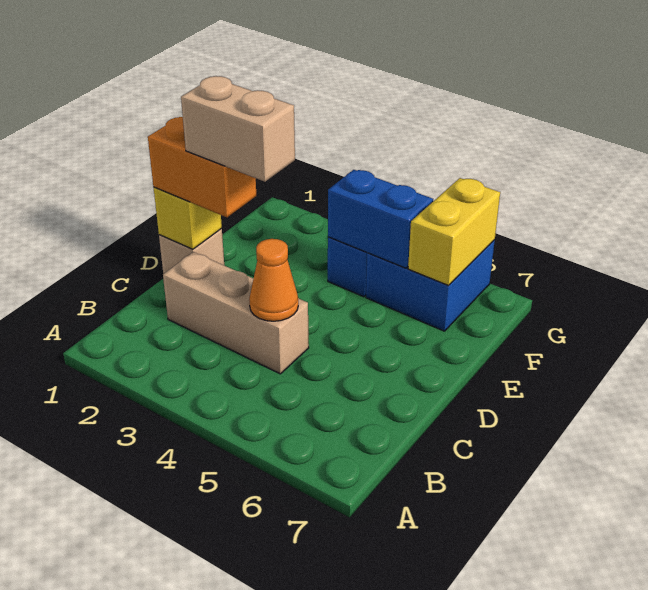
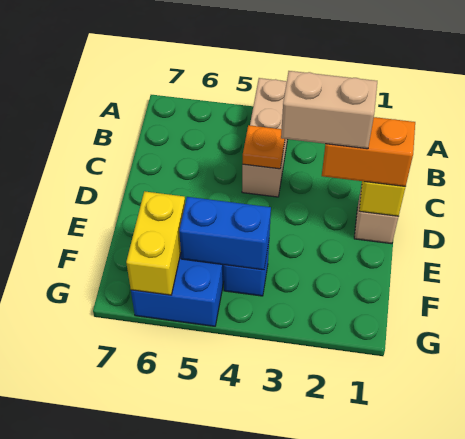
tan 1x3 brick [163,252,309,374] -> tan 1x3 brick turned to [242,78,288,197]
orange 1x1 cone [249,239,298,321] -> orange 1x1 plate [243,125,285,169]

